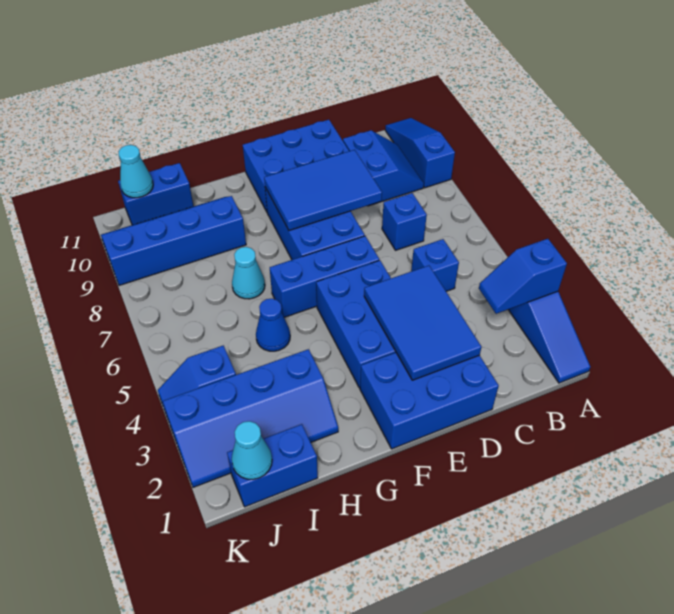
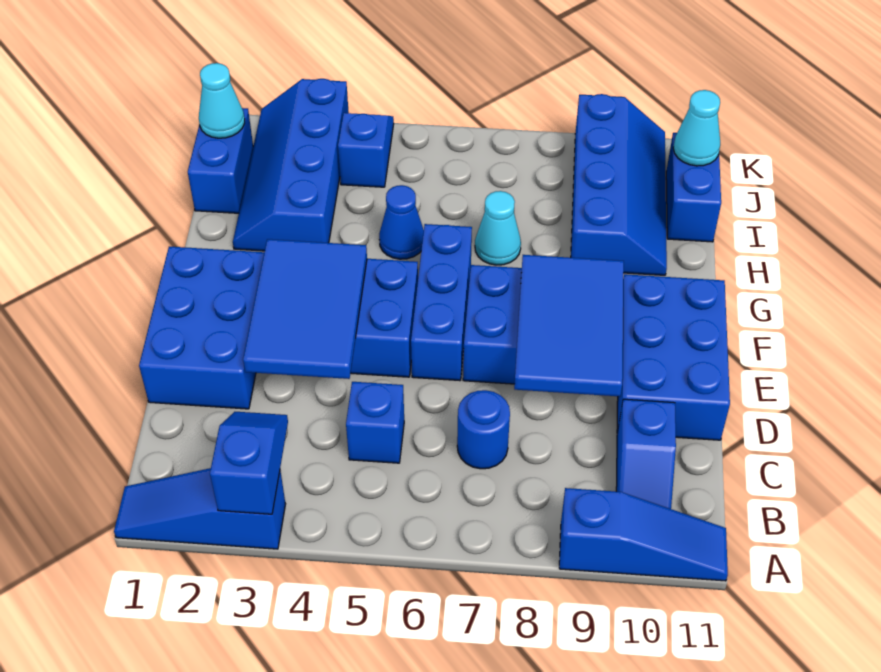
blue 2x2 slope [343,130,424,206] -> blue 1x2 slope [616,399,676,509]
blue 1x1 brick [382,193,427,250] -> blue 1x1 round brick [457,390,510,469]
blue 2x3 tile [364,266,482,380] -> blue 2x3 tile turned to [243,239,367,379]

